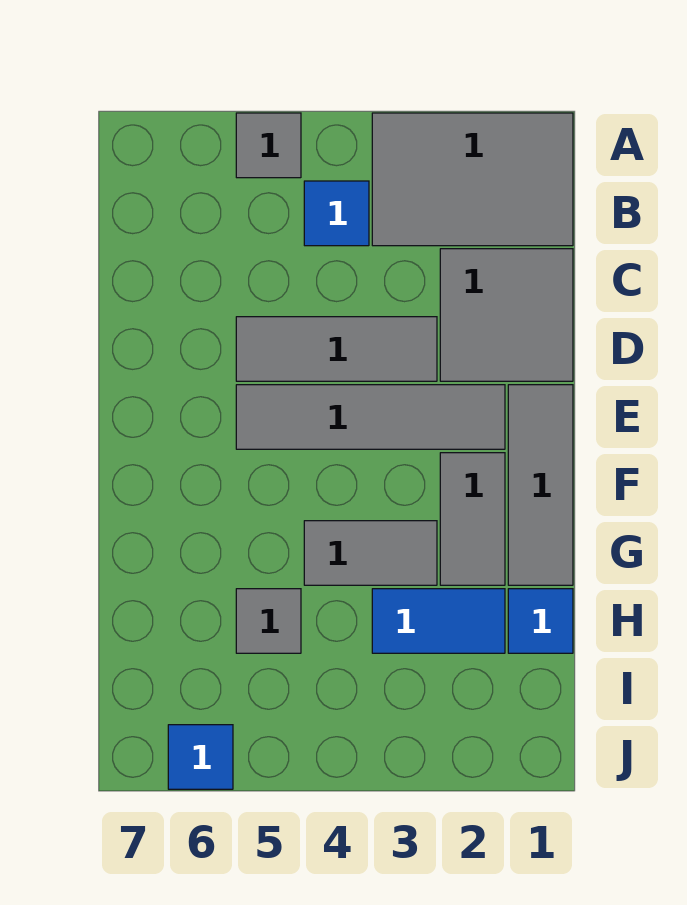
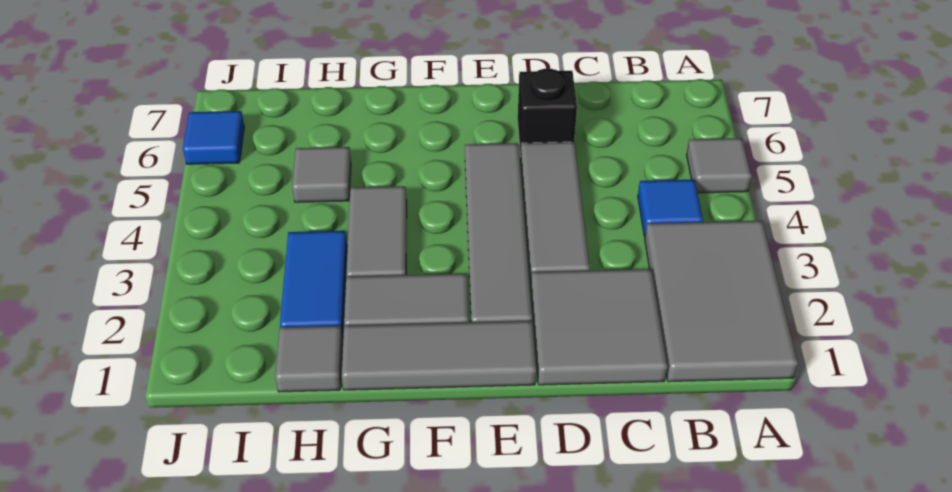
none -> black 1x1 brick [518,69,577,155]
blue 1x1 tile [508,589,573,653] -> grey 1x1 tile [275,326,343,392]

